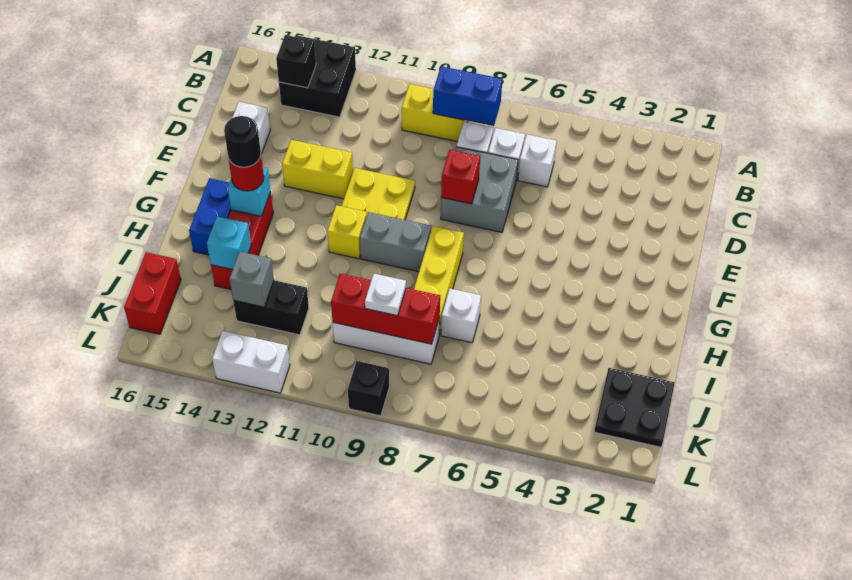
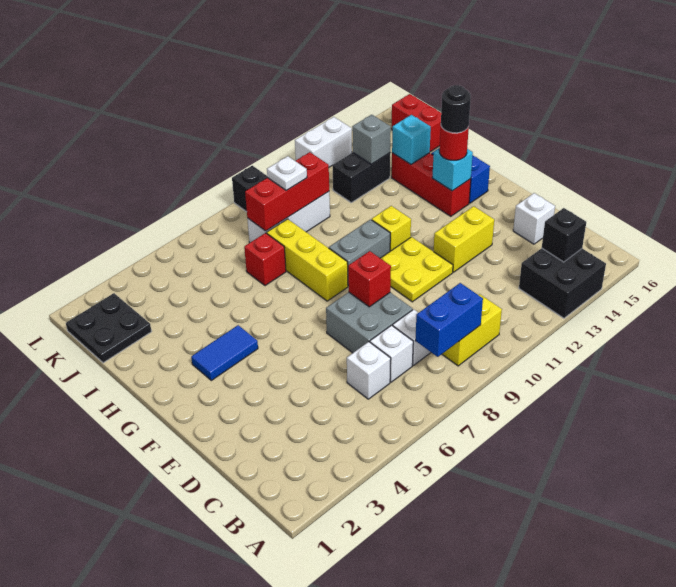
none -> blue 1x2 tile [191,325,258,380]
white 1x1 brick [441,289,481,343] -> red 1x1 brick [244,233,286,286]

